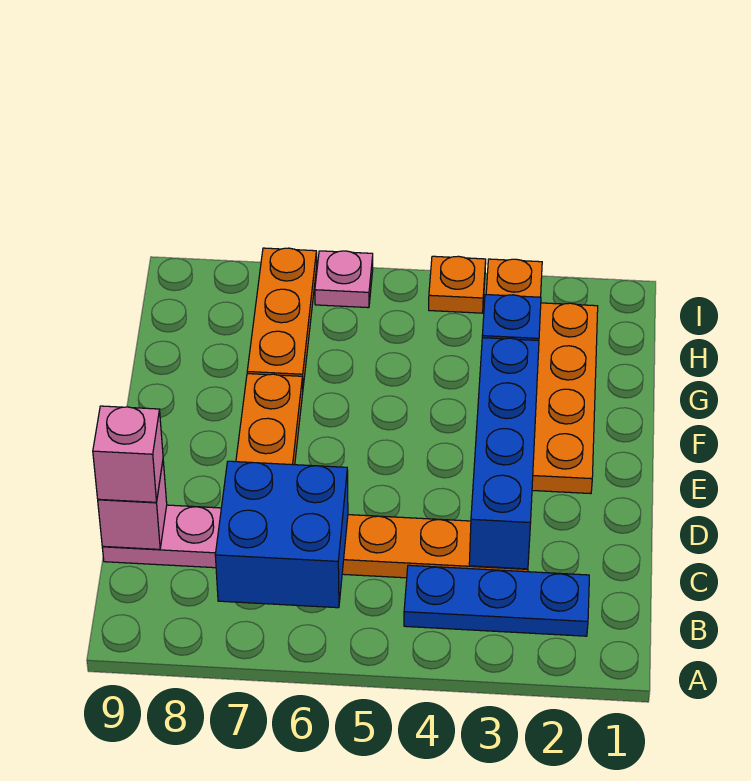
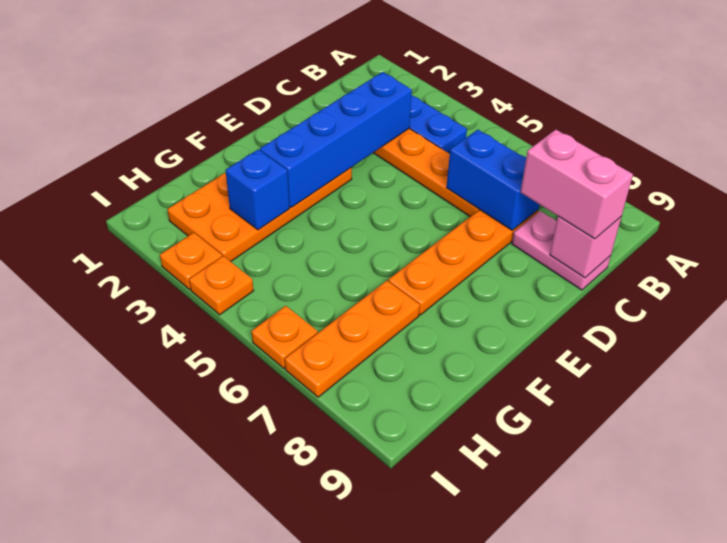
blue 2x2 brick [215,461,348,608] -> blue 1x2 brick [446,130,540,230]
pink 1x1 brick [93,406,163,502] -> pink 1x2 brick [521,130,633,239]
pink 1x1 plate [315,251,373,308] -> orange 1x1 plate [251,306,318,368]

